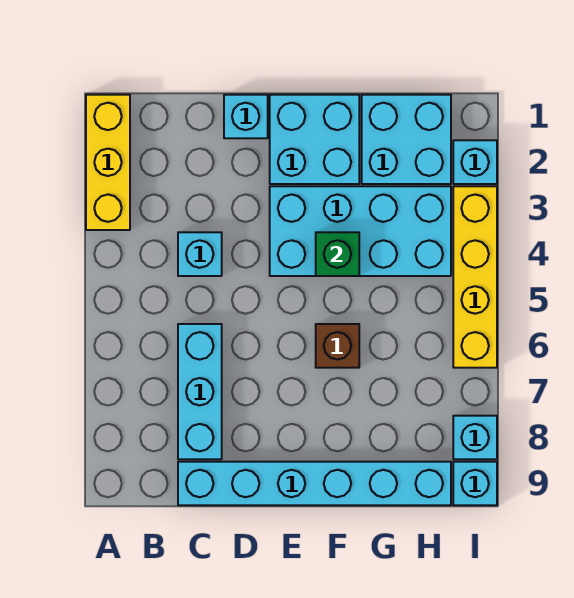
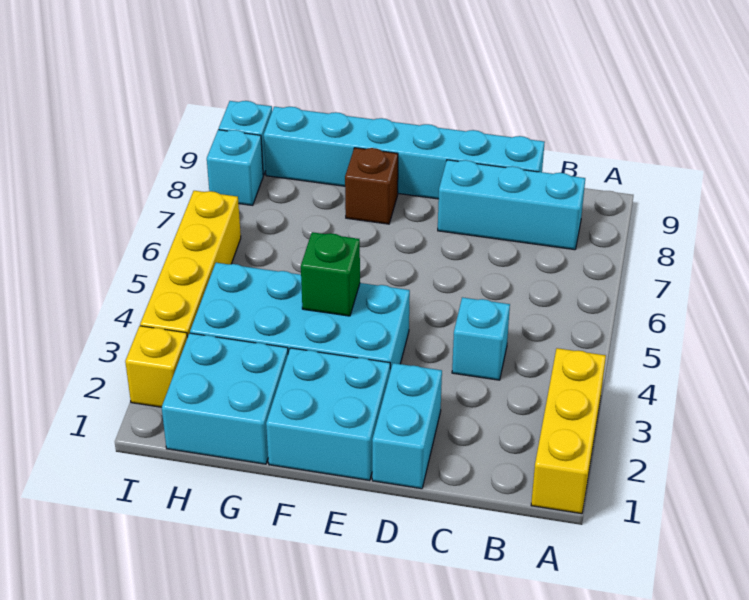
cyan 1x3 brick [178,324,222,459] -> cyan 1x3 brick turned to [438,160,585,250]
cyan 1x1 brick [224,95,268,138] -> cyan 1x2 brick [372,363,442,489]
brown 1x1 brick [316,324,359,368] -> brown 1x1 brick moved to [345,148,398,224]
cyan 1x1 brick [453,140,497,184] -> yellow 1x1 brick [125,326,187,407]

